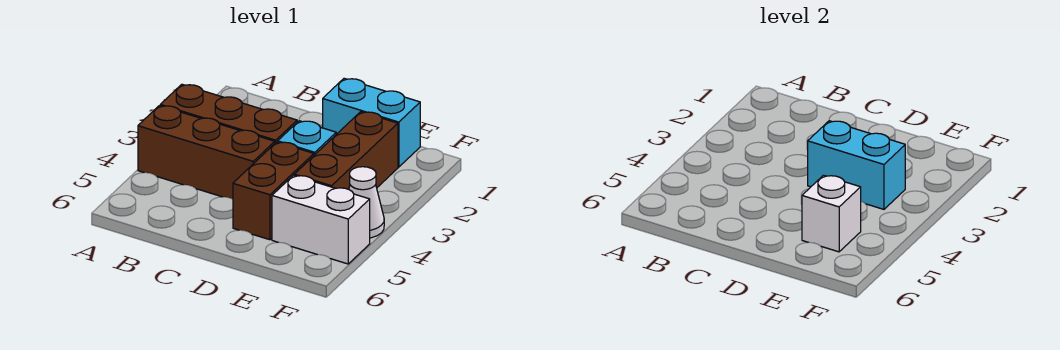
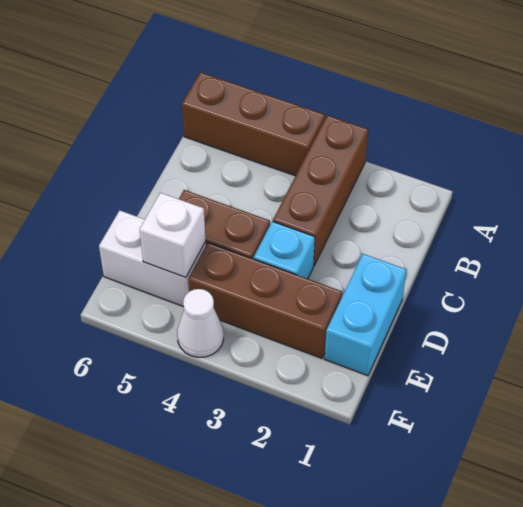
brown 1x3 brick [138,106,275,199] -> brown 1x3 brick turned to [182,72,325,176]
cyan 1x2 brick [808,121,905,209] -> none
white 1x2 brick [272,175,370,264] -> white 1x2 brick turned to [99,211,206,307]

